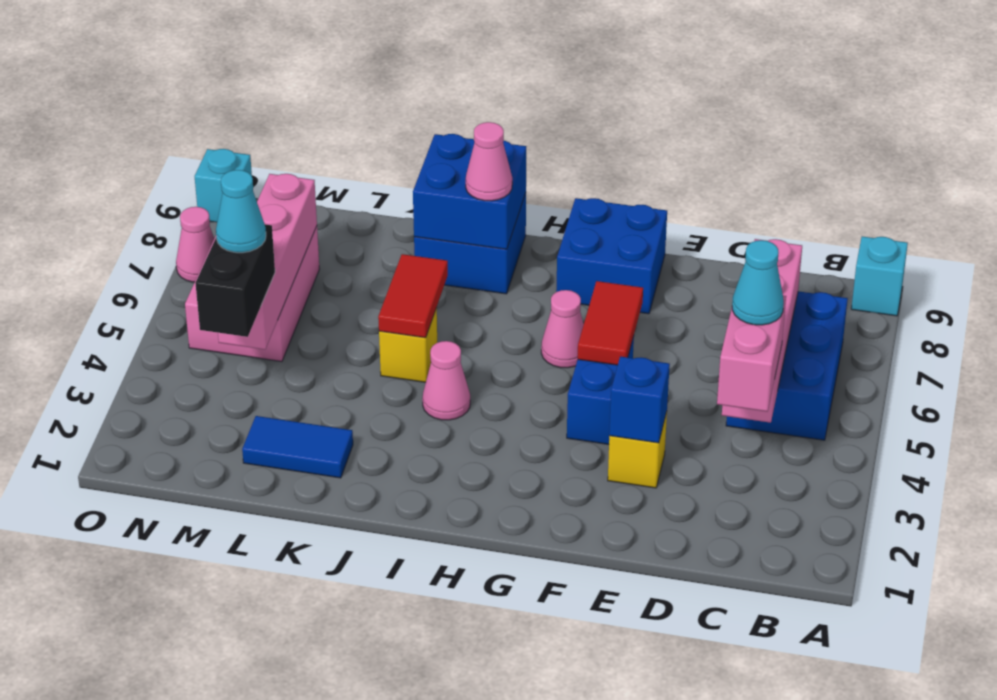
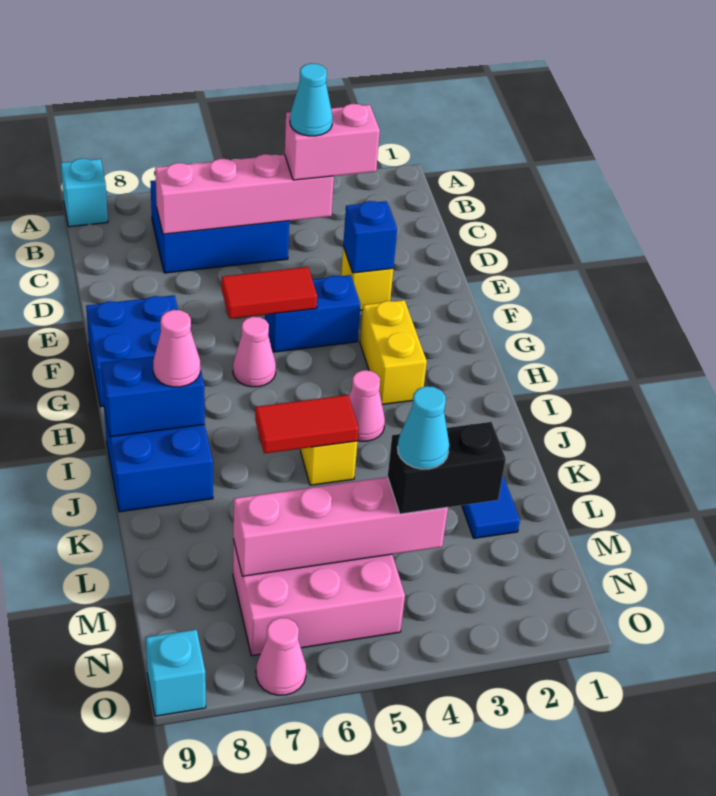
none -> yellow 1x2 brick [360,300,427,405]
blue 2x2 brick [413,134,526,249] -> blue 1x2 brick [101,357,205,437]

